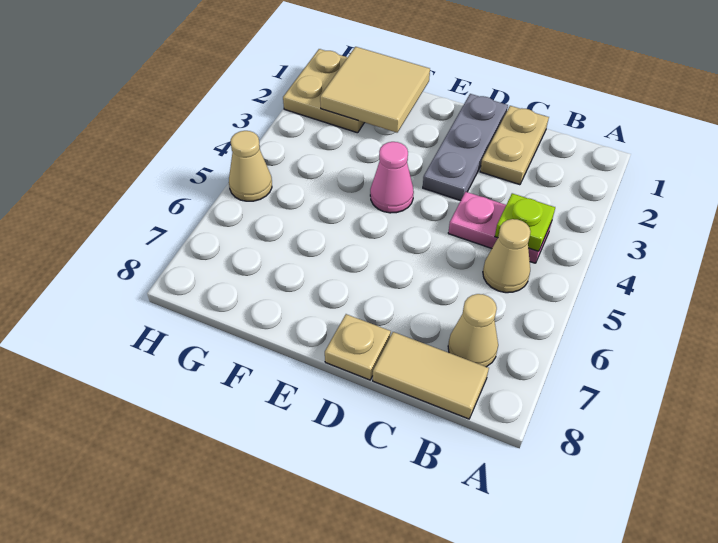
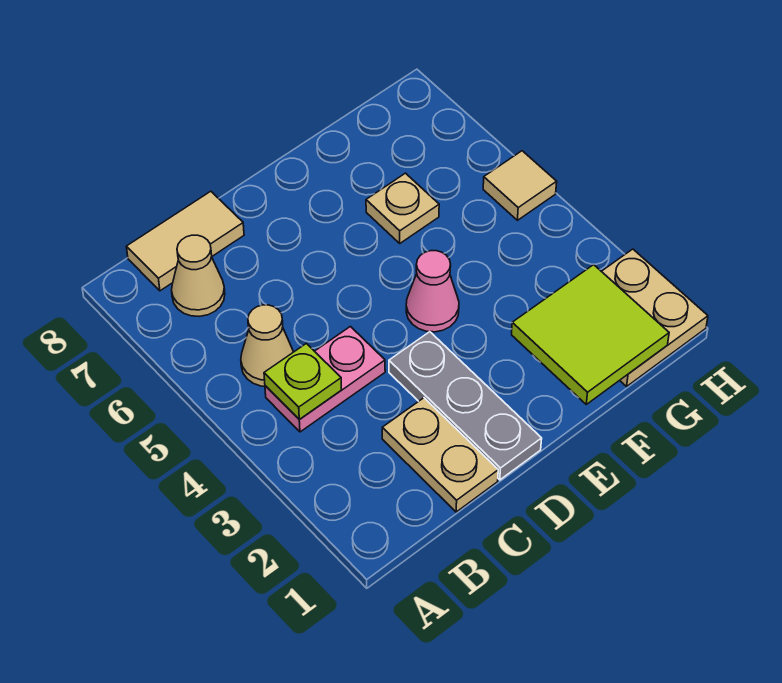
tan 1x1 plate [325,314,391,380] -> tan 1x1 plate moved to [366,173,439,243]
tan 2x2 tile [320,47,430,133] -> lime 2x2 tile [512,265,669,404]
tan 1x1 cone [229,131,272,201] -> tan 1x1 tile [483,151,557,220]

